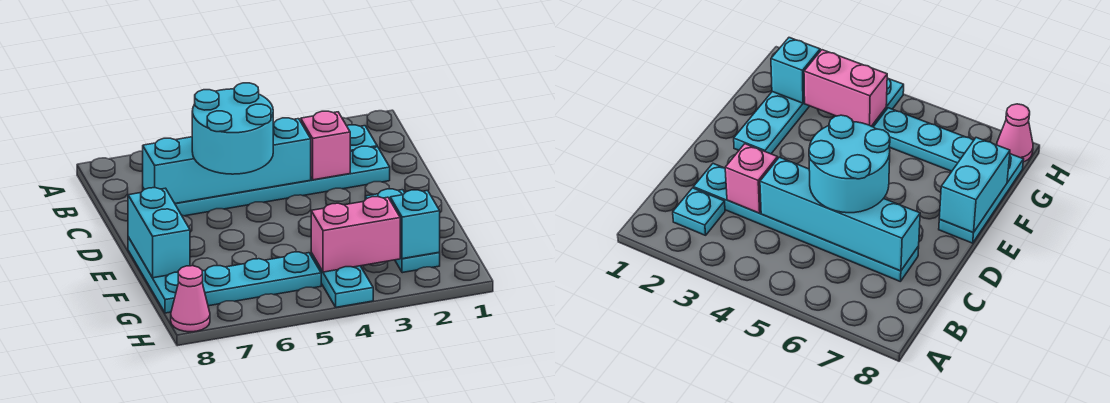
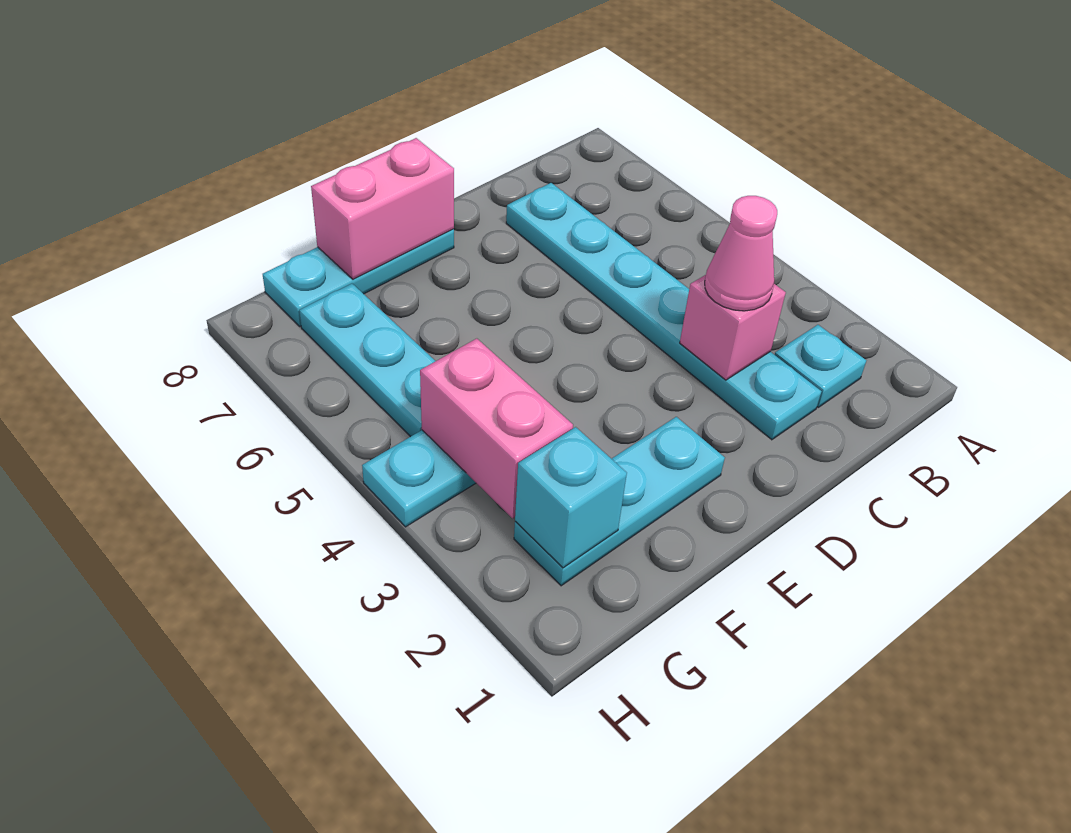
cyan 1x4 brick [143,118,311,203] -> none
cyan 2x2 round brick [192,83,273,174] -> none
cyan 1x2 brick [128,188,190,278] -> pink 1x2 brick [311,138,454,279]
pink 1x1 cone [171,266,210,332] -> pink 1x1 cone moved to [705,196,777,311]

